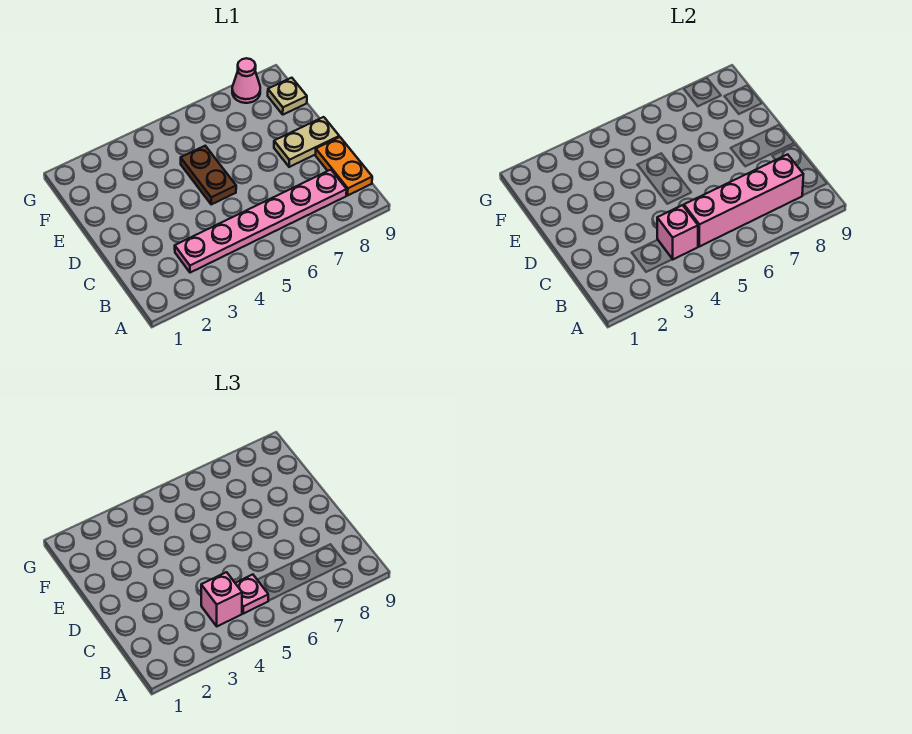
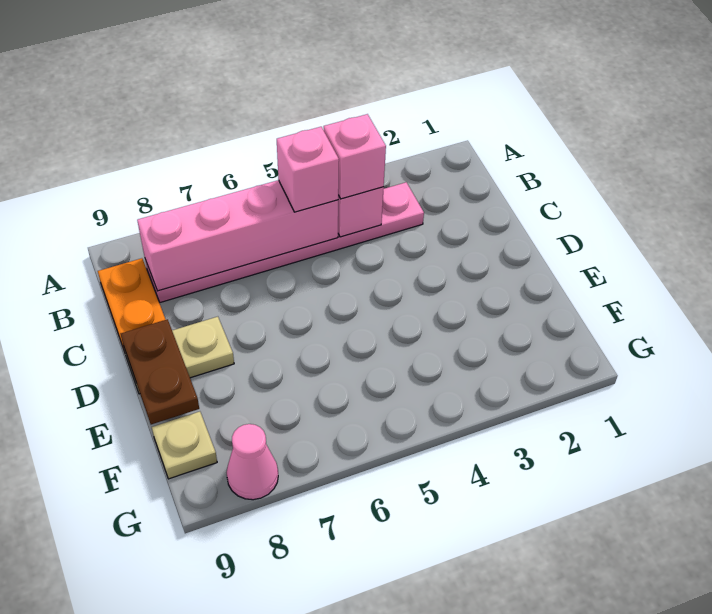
pink 1x1 plate [235,575,268,614] -> pink 1x1 brick [277,127,339,212]
brown 1x2 plate [181,146,236,204] -> brown 1x2 plate moved to [121,319,199,424]

